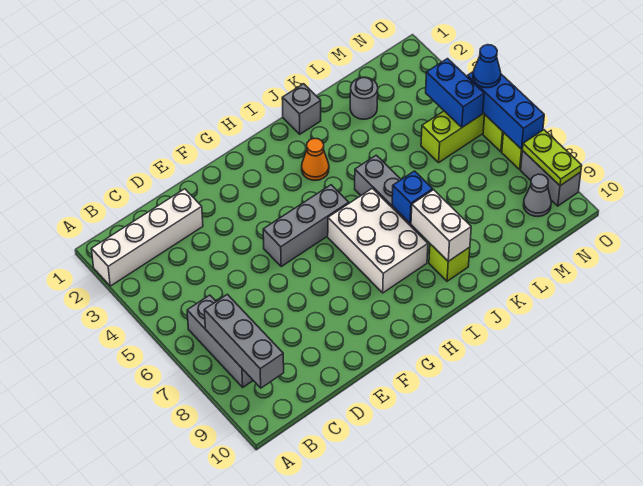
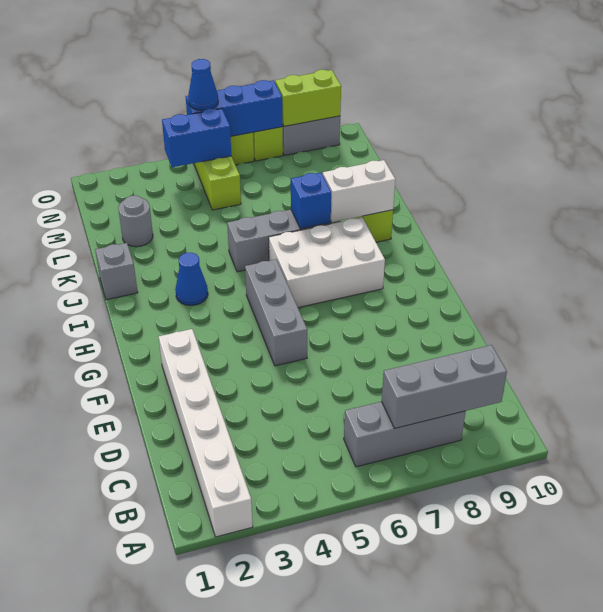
white 1x4 brick [92,189,203,286] -> white 1x6 brick [159,329,253,537]
orange 1x1 cone [302,138,329,180] -> blue 1x1 cone [175,253,208,305]
grey 1x1 cone [523,174,551,217] -> none
lime 1x2 plate [523,130,582,186] -> lime 1x2 brick [275,70,341,126]

